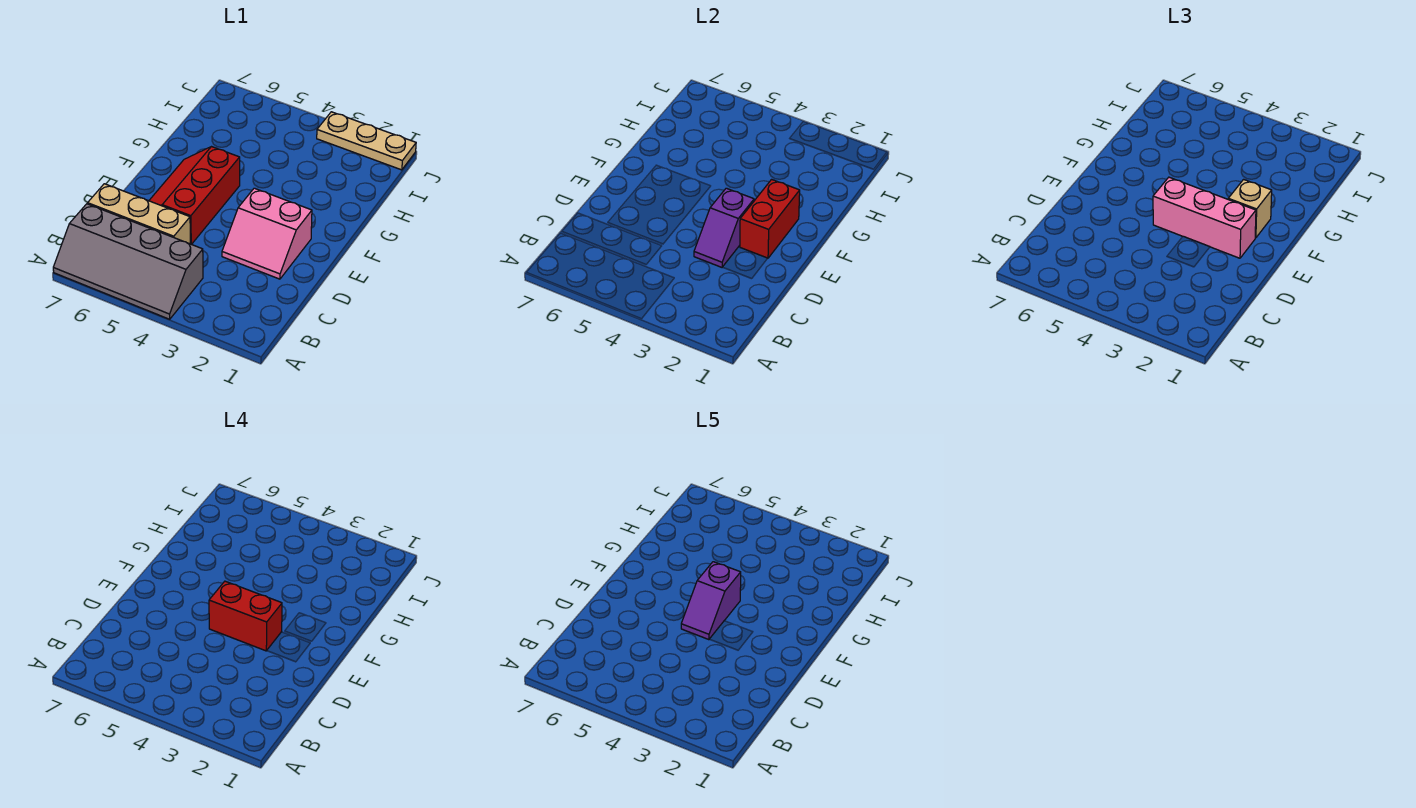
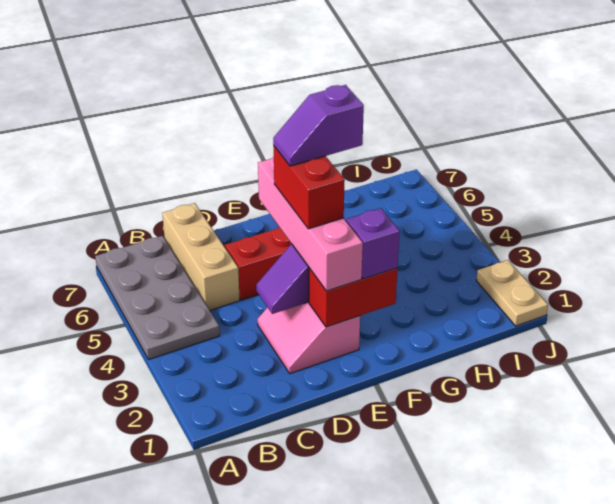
grey 2x4 slope [53,204,203,319] -> grey 2x4 plate [95,236,220,360]
pink 1x3 brick [1153,177,1256,258] -> pink 1x4 brick [258,157,363,291]
tan 1x1 brick [1228,179,1272,238] -> purple 1x1 brick [346,208,400,279]
tan 1x3 plate [317,112,416,170] -> tan 1x2 plate [476,260,548,326]

